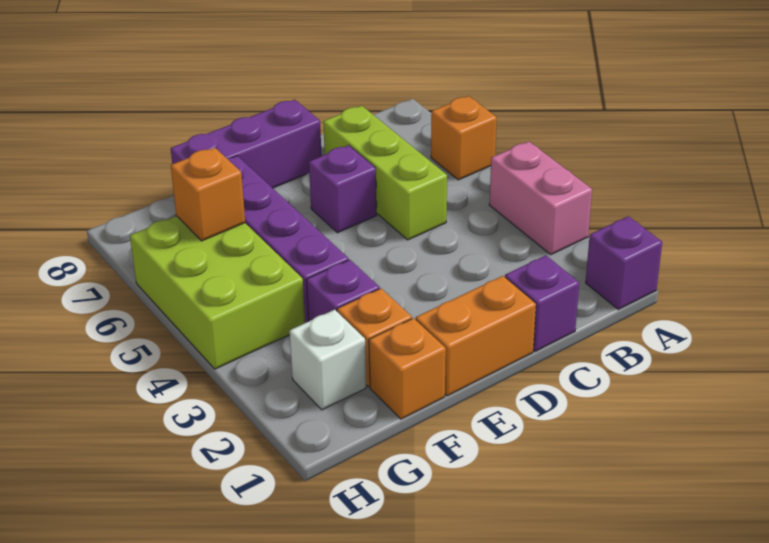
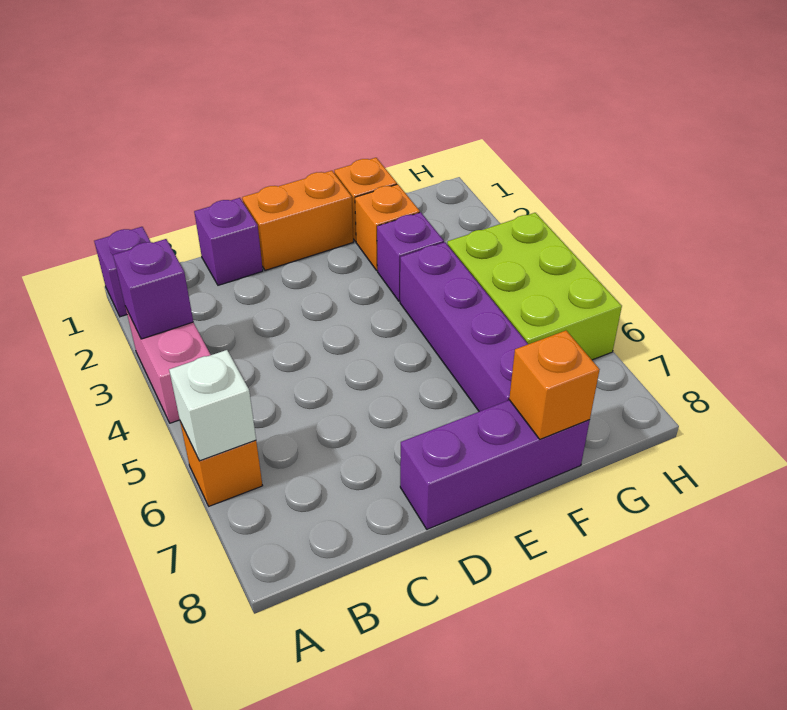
lime 1x3 brick [323,106,447,240] -> none
purple 1x1 brick [309,145,377,233] -> purple 1x1 brick moved to [113,239,193,339]
white 1x1 brick [290,310,366,410] -> white 1x1 brick moved to [169,350,256,461]
orange 1x1 brick [171,148,245,241] -> orange 1x1 brick moved to [509,331,600,439]

